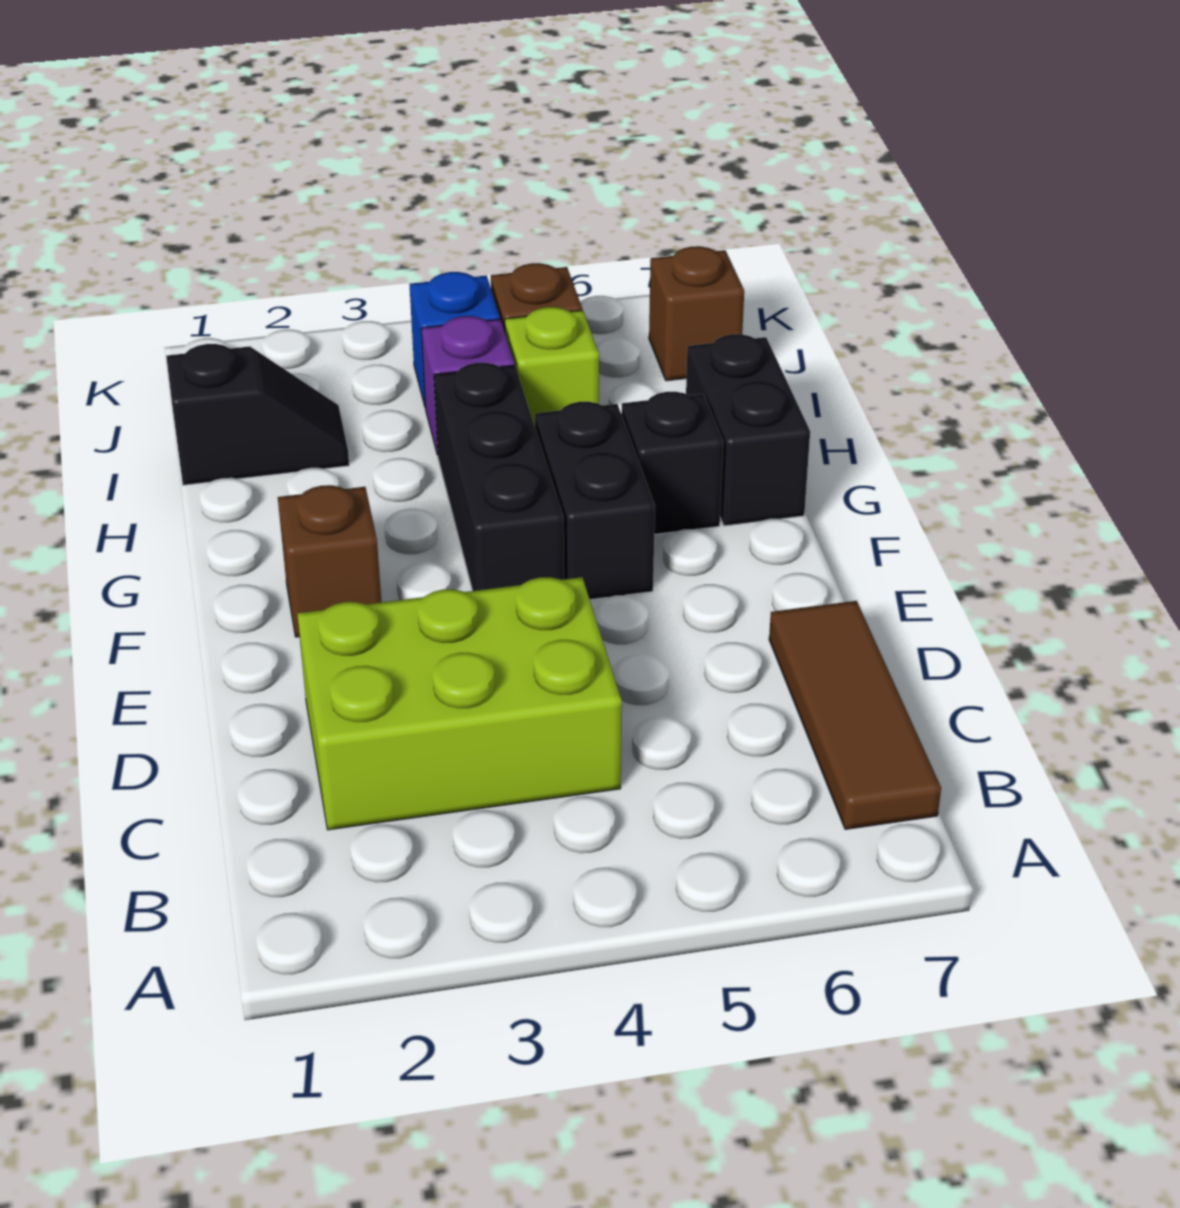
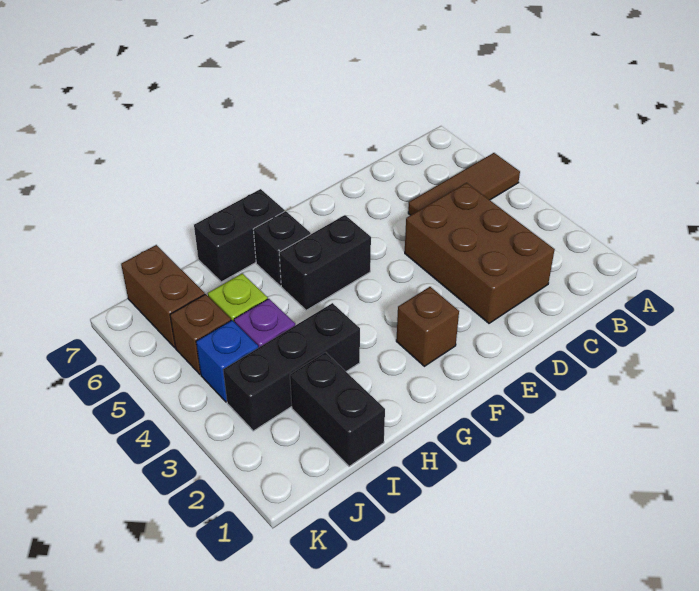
brown 1x3 tile [769,601,941,829] -> brown 1x3 tile moved to [408,153,520,215]
lime 2x3 brick [297,577,622,830] -> brown 2x3 brick [405,183,555,323]
black 1x3 brick [434,363,564,591] -> black 1x3 brick moved to [223,303,360,431]
black 1x2 slope [166,344,349,485] -> black 1x2 brick [290,352,385,466]
brown 1x1 brick [649,246,744,381] -> brown 1x2 brick [121,245,205,348]

